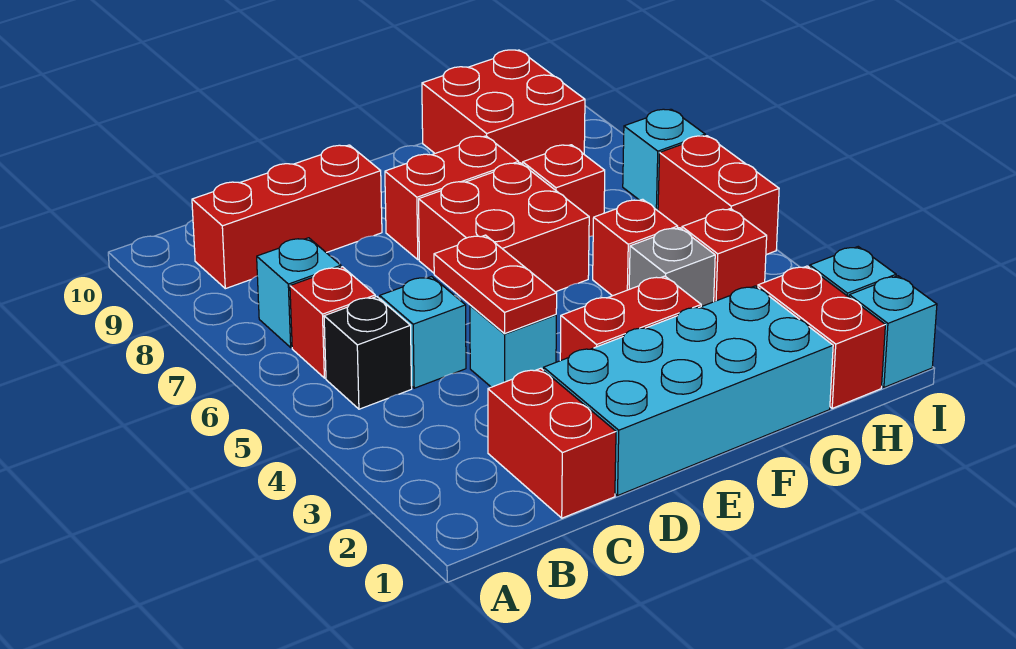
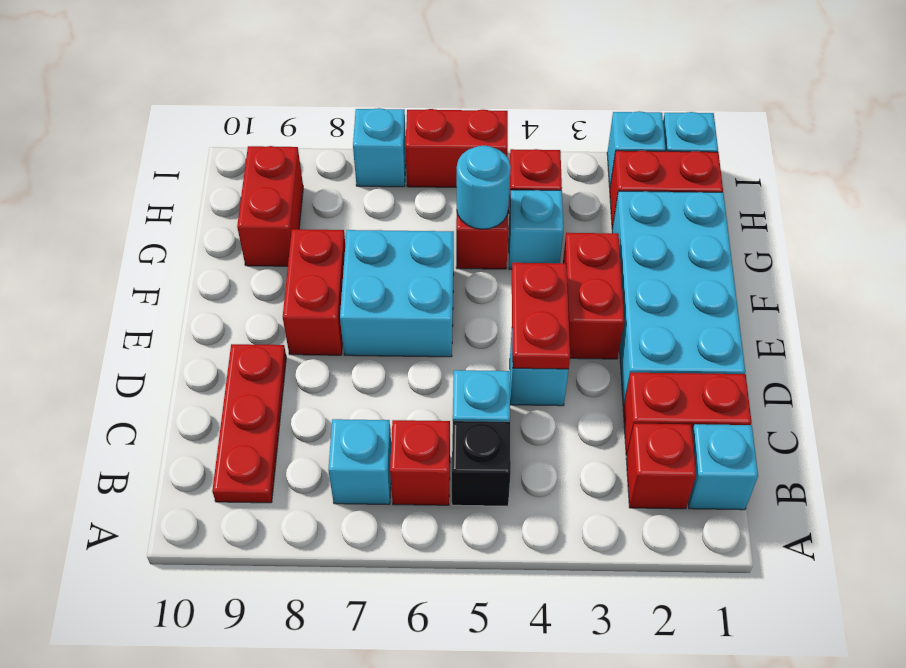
none -> cyan 1x1 brick [688,424,758,510]
red 1x3 brick [192,145,382,289] -> red 1x3 plate [212,344,286,503]
red 1x2 plate [434,235,557,334] -> red 1x2 plate turned to [512,263,570,369]
red 2x2 brick [419,163,589,292] -> cyan 2x2 brick [340,230,454,357]
grey 1x1 brick [629,228,715,306] -> cyan 1x1 brick [509,190,563,269]
none -> cyan 1x1 round brick [457,146,511,229]
red 1x1 brick [523,145,605,237] -> red 1x1 brick moved to [626,424,696,509]
red 2x2 brick [422,50,585,164] -> red 1x2 brick [237,146,303,266]

